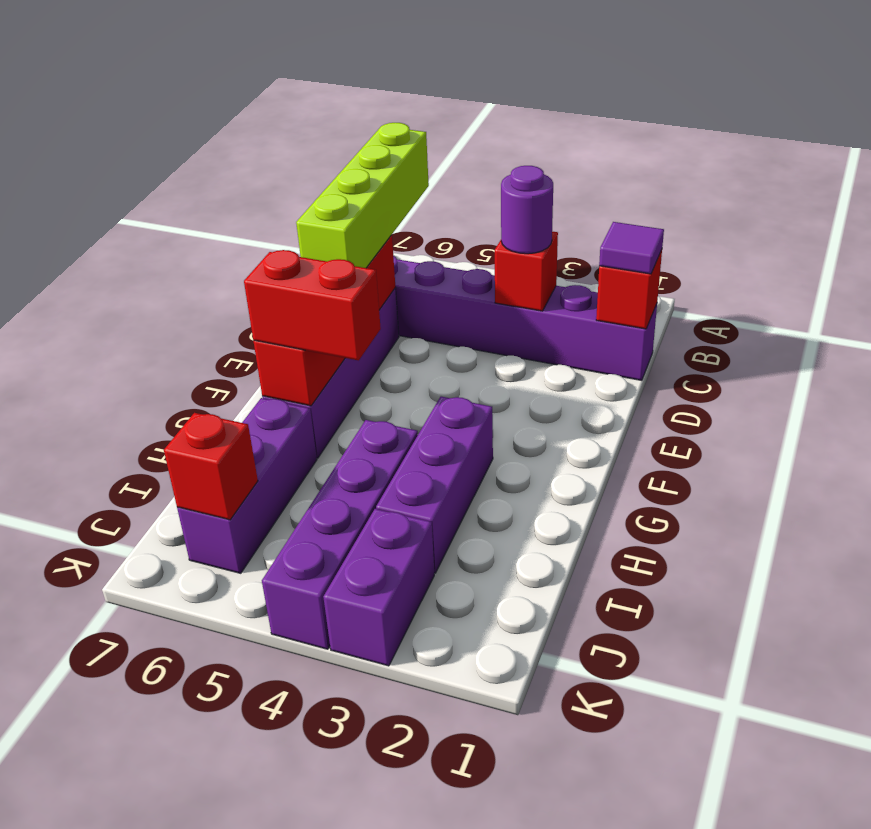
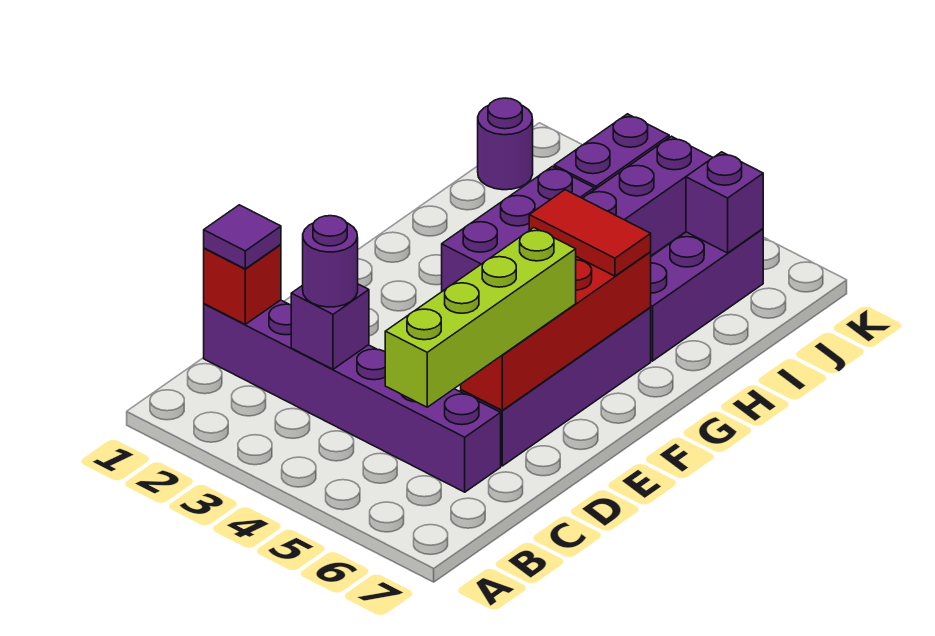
red 1x1 brick [495,231,558,311] -> purple 1x1 brick [291,284,369,369]
red 1x2 brick [244,250,381,360] -> red 1x2 tile [529,190,651,276]
none -> purple 1x1 round brick [478,98,533,190]
red 1x1 brick [164,413,258,520] -> purple 1x1 brick [686,152,763,253]

